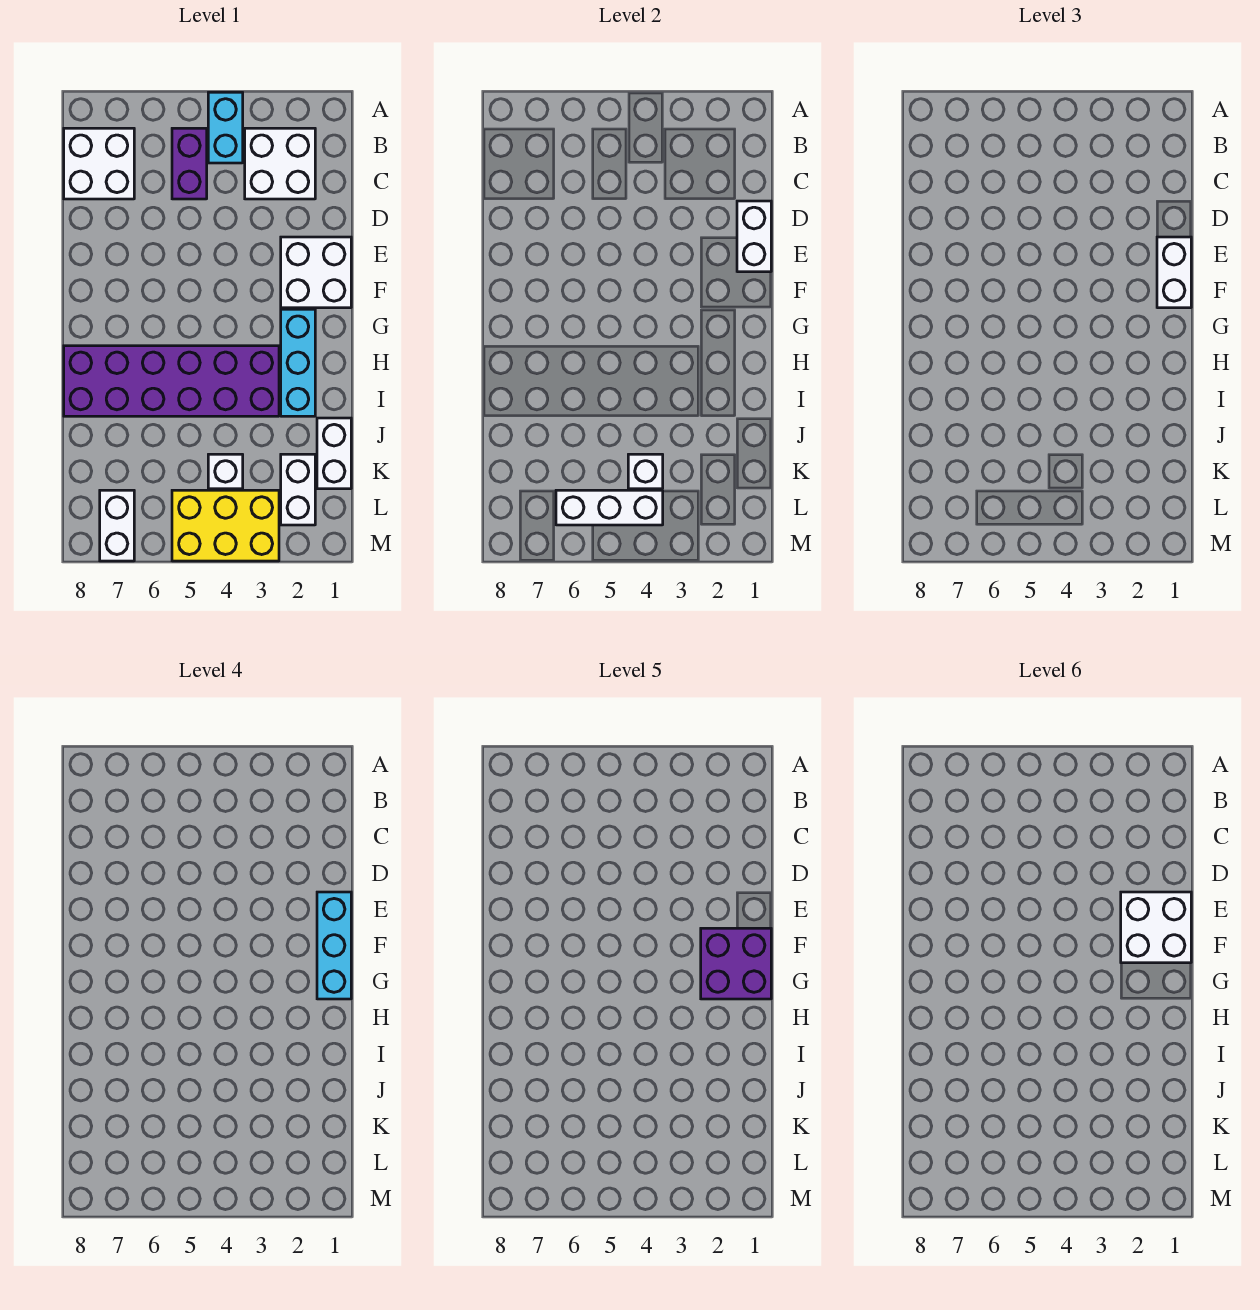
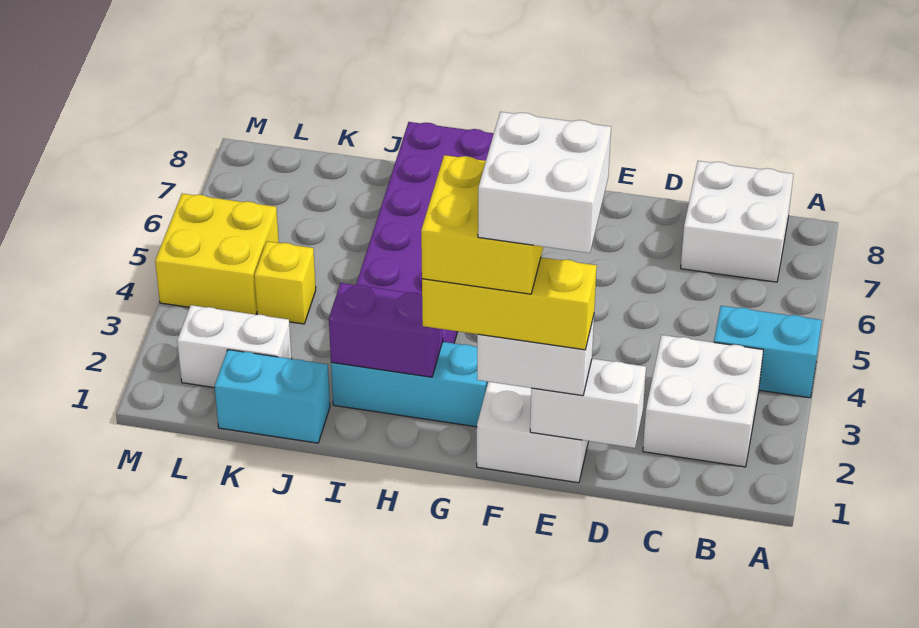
purple 1x2 brick [172,128,207,199] -> purple 1x2 brick moved to [329,283,443,377]
cyan 1x3 brick [317,892,351,999] -> yellow 1x3 brick [422,257,597,350]
purple 2x2 brick [701,928,771,999] -> yellow 2x2 brick [421,155,543,294]
white 1x2 brick [317,418,351,489] -> cyan 1x2 brick [215,350,330,443]
white 1x1 brick [208,454,243,489] -> yellow 1x1 brick [254,241,316,324]
white 1x1 brick [628,454,663,489] -> none
yellow 2x3 brick [172,490,279,561] -> yellow 2x2 brick [155,193,279,315]
white 1x3 brick [556,490,663,525] -> none
white 1x2 brick [100,490,134,561] -> none

